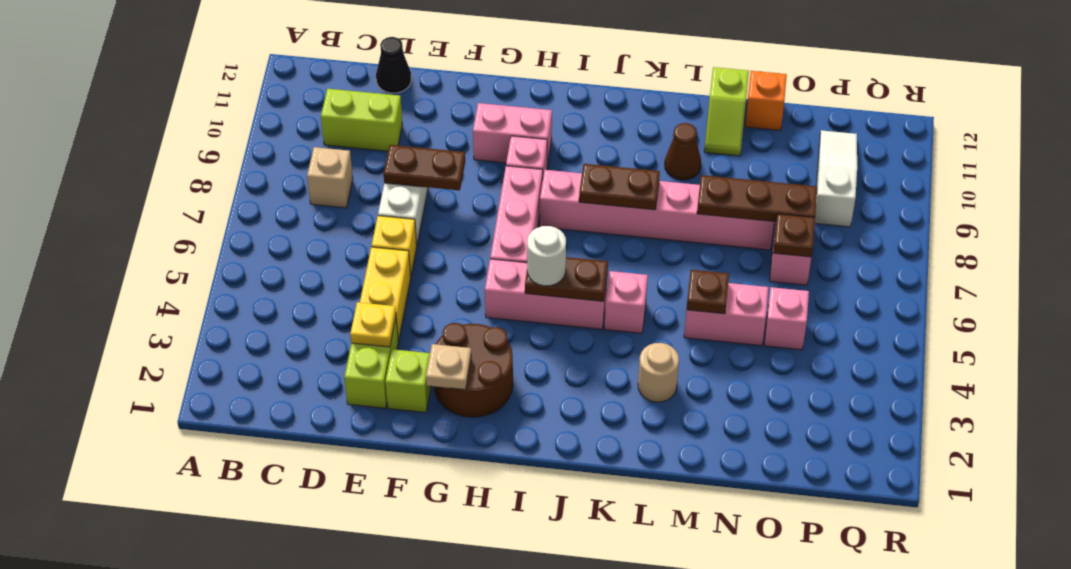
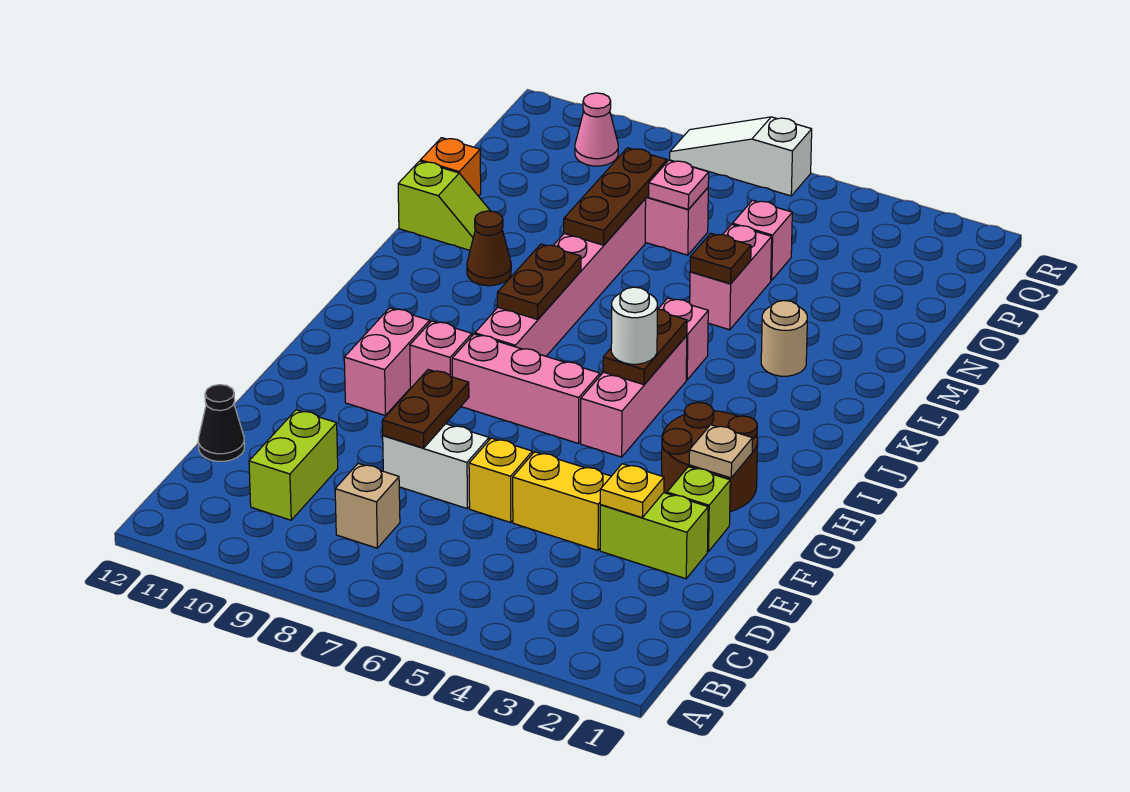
brown 1x1 plate [773,214,815,257] -> pink 1x1 plate [649,160,709,209]
white 1x3 slope [815,130,857,227] -> white 1x3 slope moved to [670,117,812,196]
none -> pink 1x1 cone [575,93,618,166]

